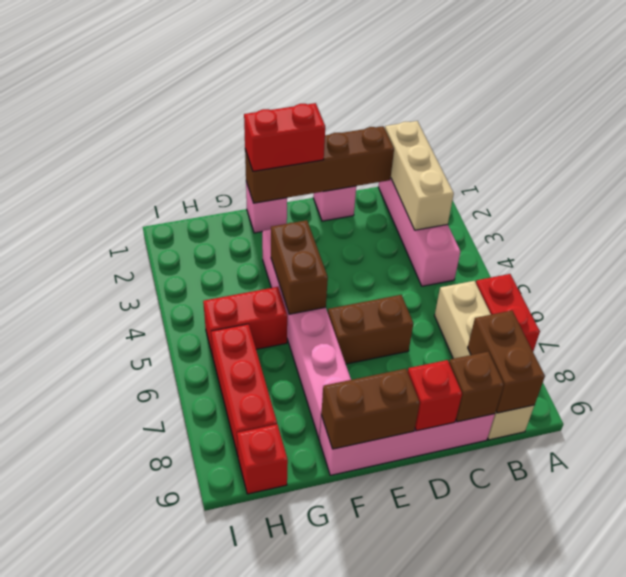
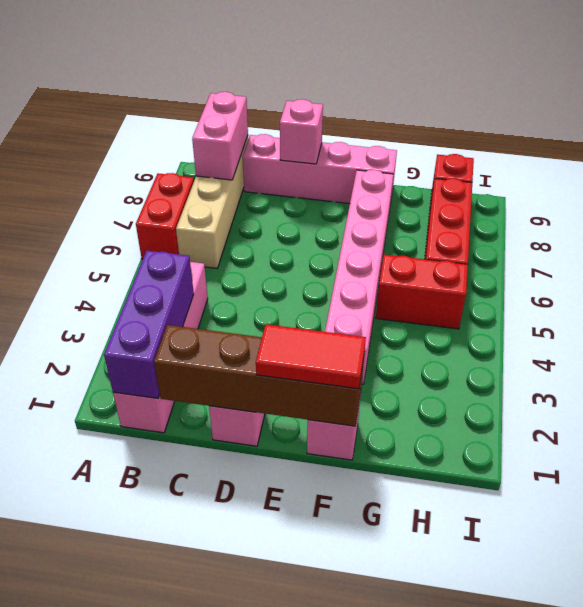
tan 1x3 brick [385,121,454,230] -> purple 1x3 brick [104,251,194,398]
brown 1x2 brick [468,311,545,413] -> pink 1x2 brick [192,92,248,180]
brown 1x1 brick [449,352,504,422] -> none
brown 1x2 brick [328,295,413,364] -> none
red 1x1 brick [408,360,462,431] -> pink 1x1 brick [280,99,323,164]
red 1x2 brick [244,103,325,171] -> red 1x2 tile [256,324,366,389]
brown 1x2 brick [321,369,420,449] -> none
brown 1x2 brick [271,220,328,314] -> none

